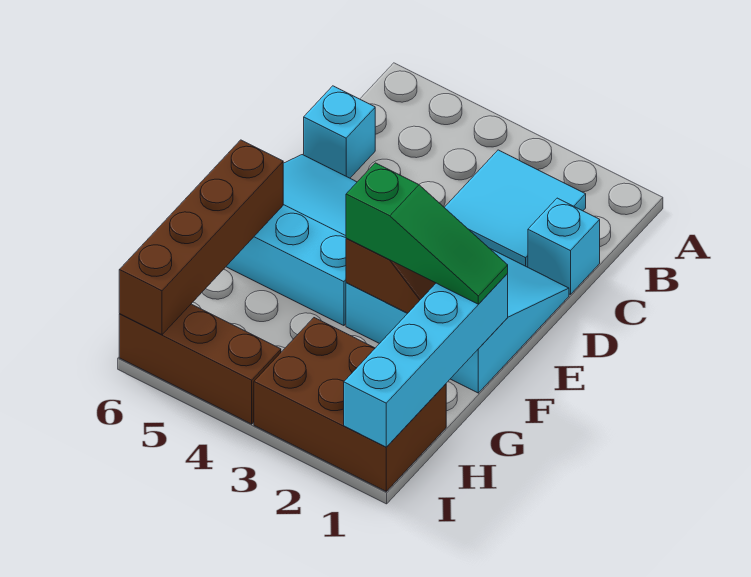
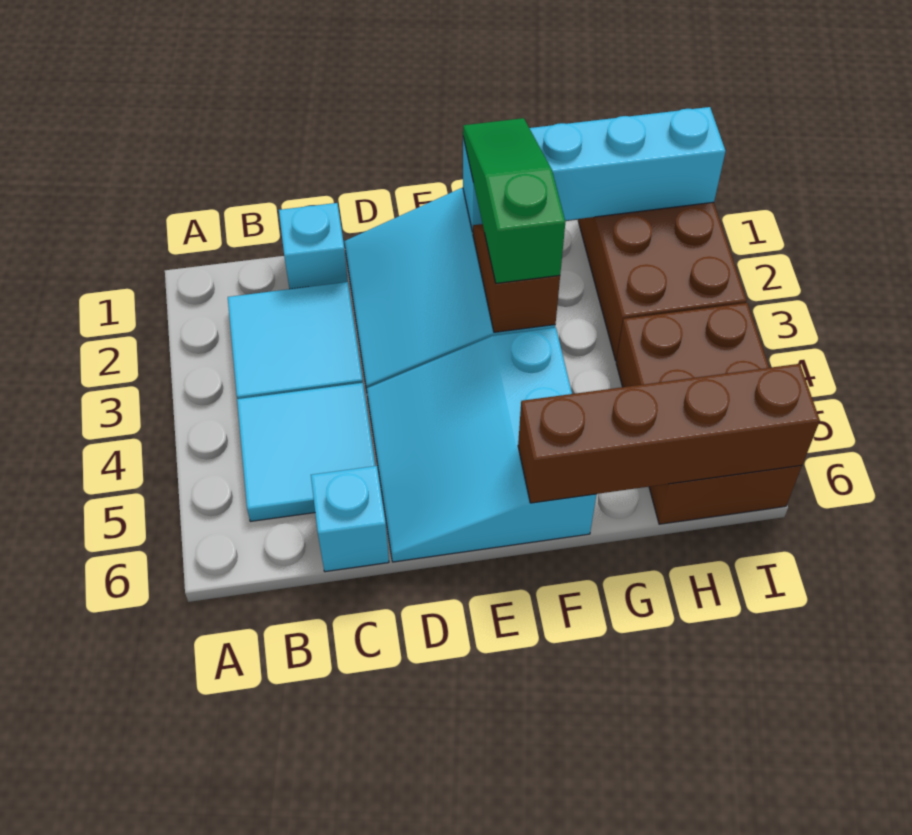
none -> cyan 2x2 tile [237,383,375,521]
brown 1x3 brick [119,304,281,424] -> brown 2x3 brick [616,303,802,524]

